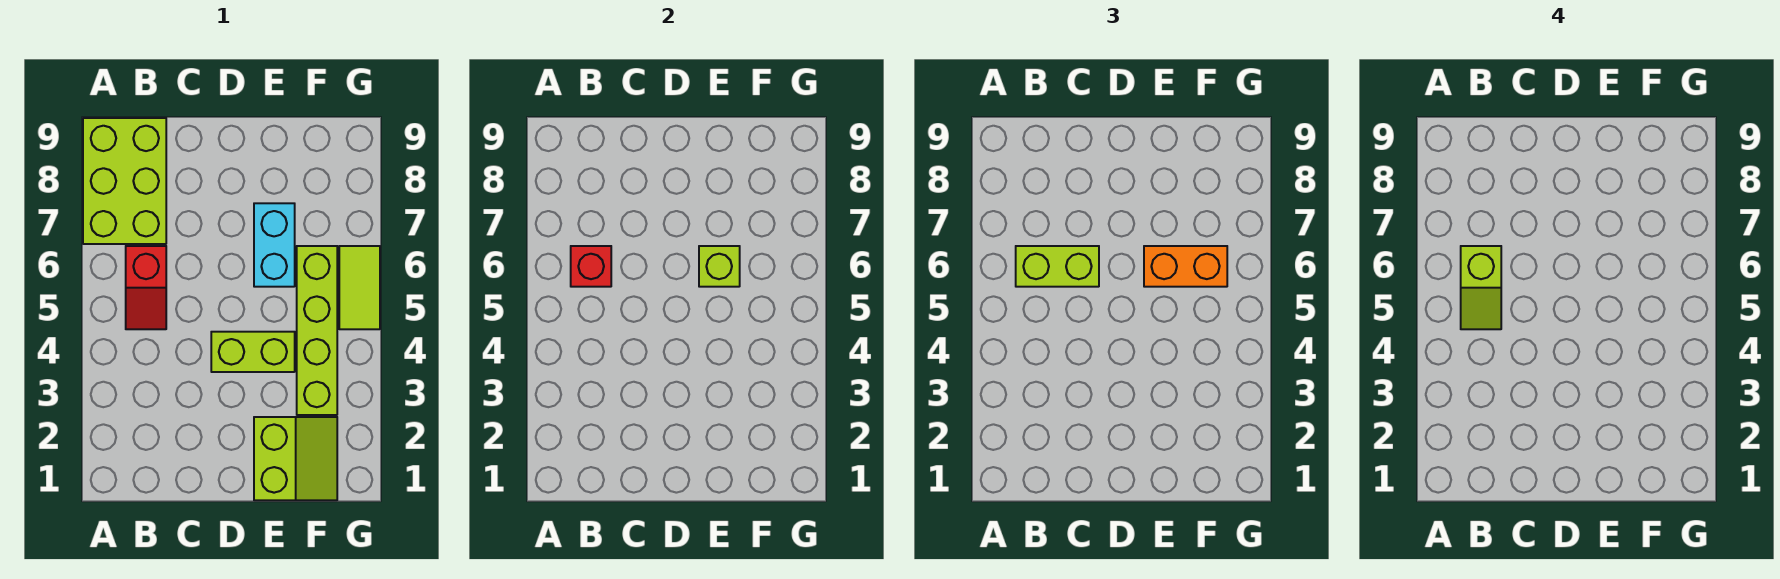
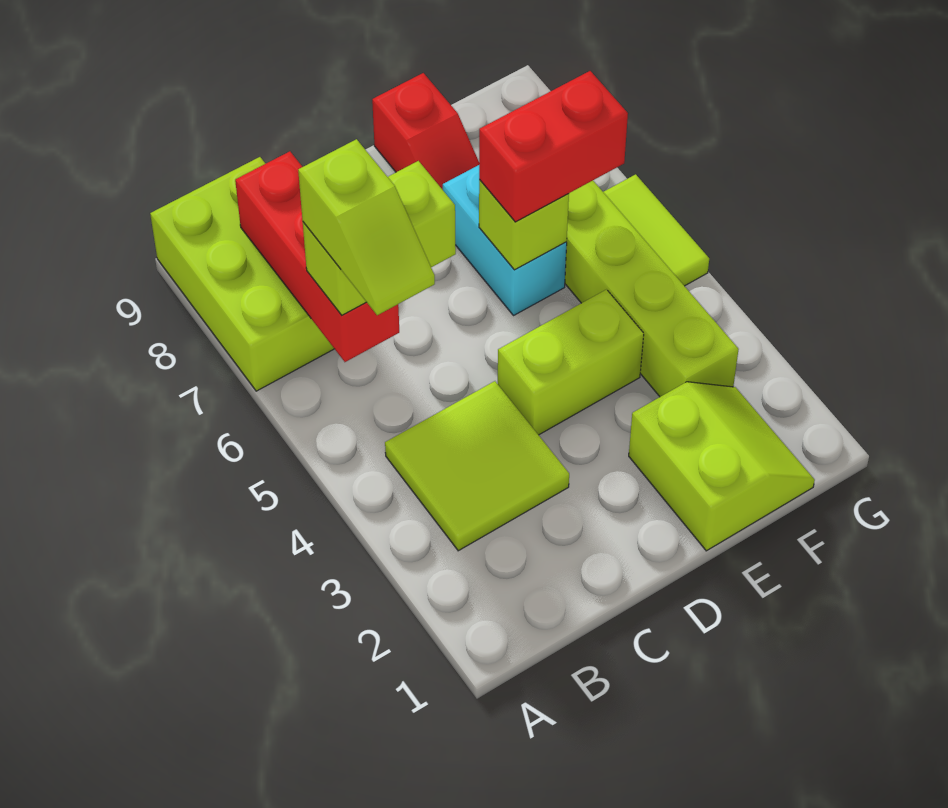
none -> lime 2x2 tile [385,381,569,551]
red 1x2 slope [126,246,166,329] -> red 1x2 slope moved to [372,73,479,190]
red 1x1 brick [571,246,611,287] -> red 1x3 brick [235,151,399,362]
orange 1x2 brick [1144,246,1227,287] -> red 1x2 brick [479,71,628,222]

